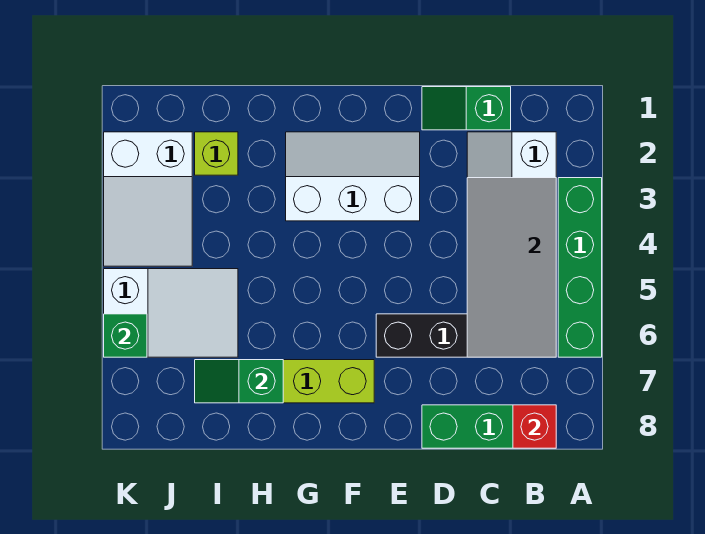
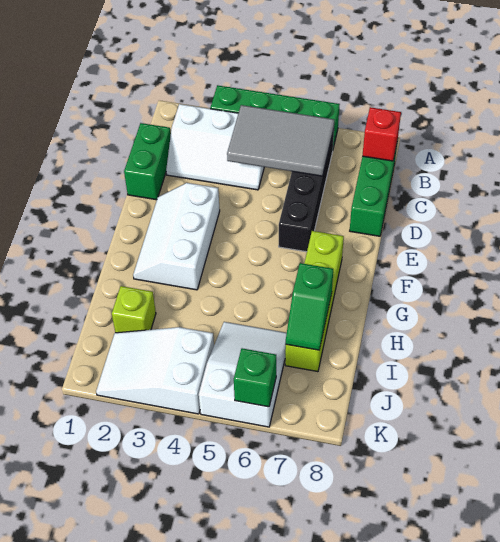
grey 2x4 tile [467,178,556,357] -> grey 2x3 tile [227,105,334,176]
green 1x2 slope [422,87,511,130] -> green 1x2 brick [124,123,171,200]
white 2x3 slope [104,132,192,266] -> white 2x3 slope turned to [96,327,214,414]

